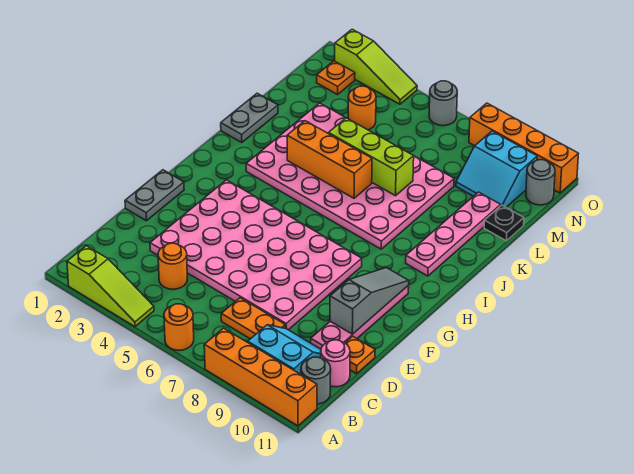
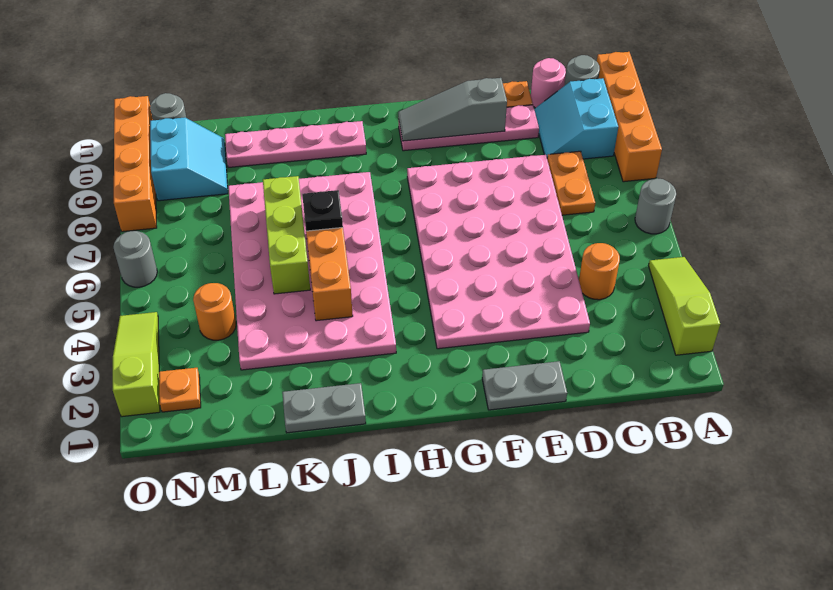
orange 1x1 round brick [164,304,194,350] -> grey 1x1 round brick [635,178,676,234]
black 1x1 plate [484,205,524,241] -> black 1x1 plate moved to [302,190,343,231]

